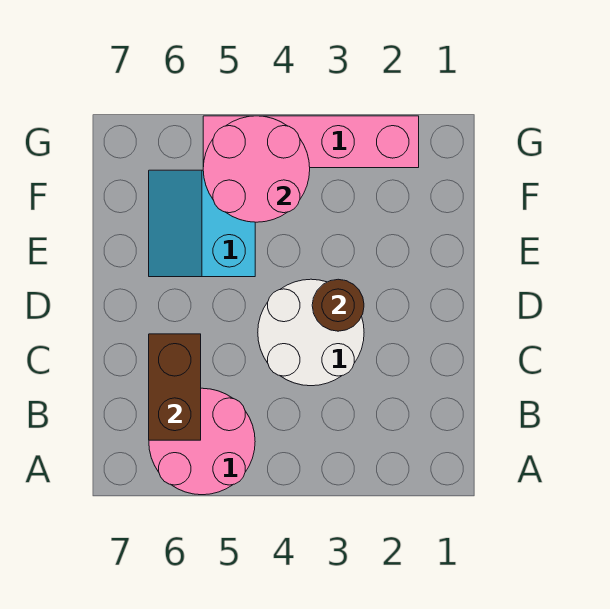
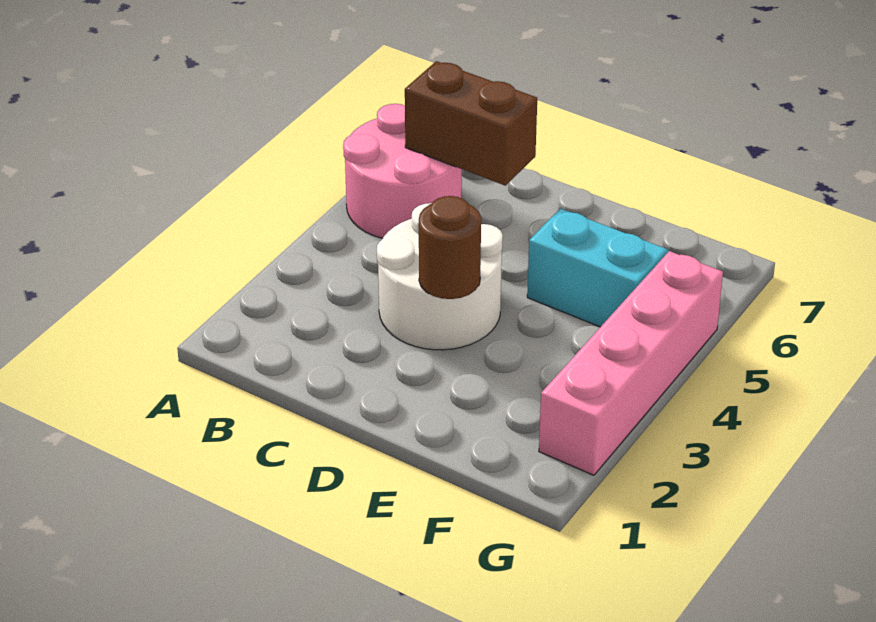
pink 2x2 round brick [203,116,310,222] -> none

